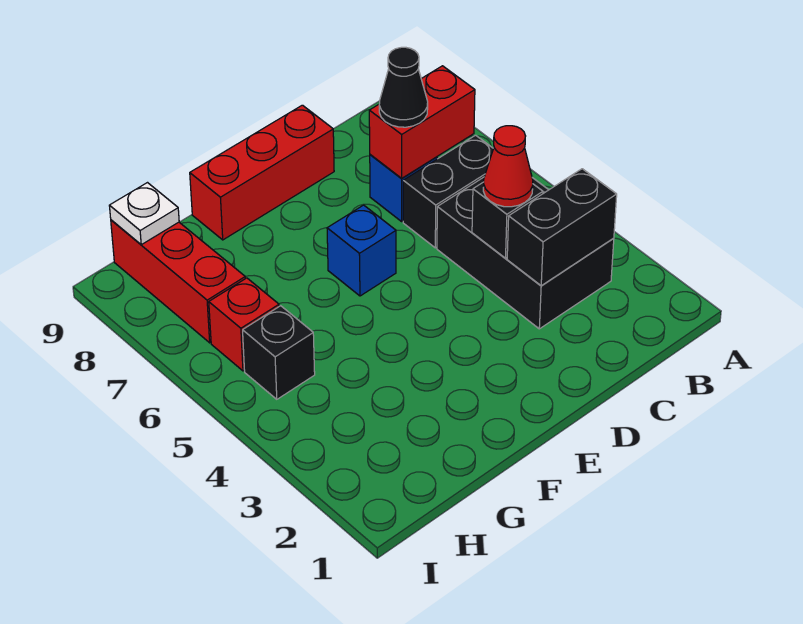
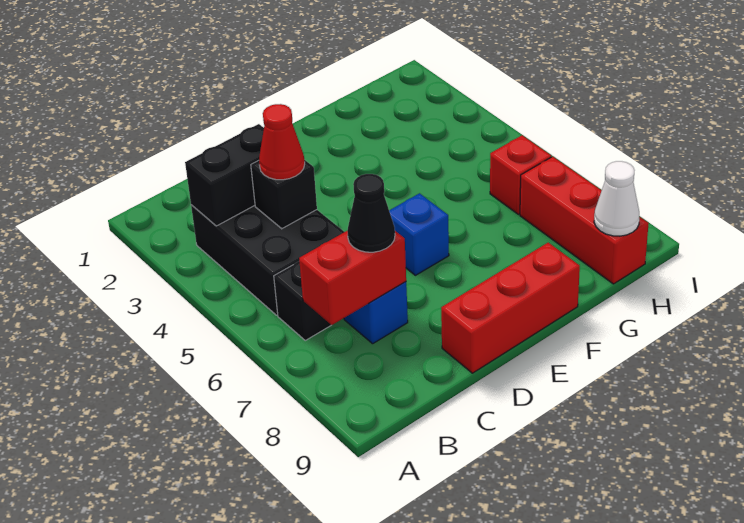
black 1x1 brick [243,306,315,399] -> none
white 1x1 plate [109,183,179,245] -> white 1x1 cone [594,161,639,236]

